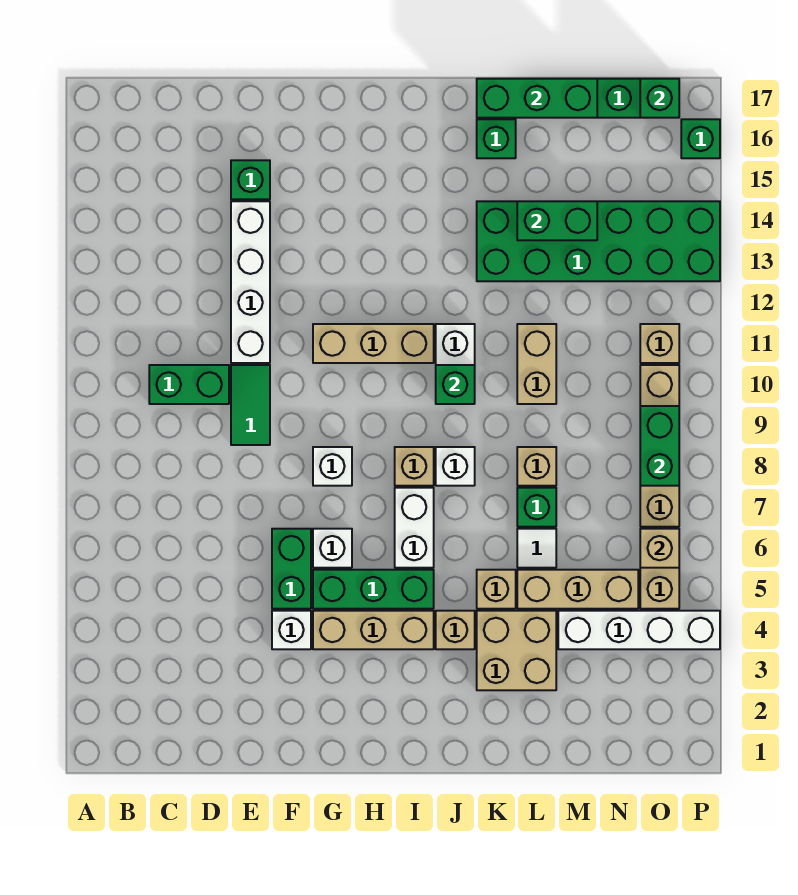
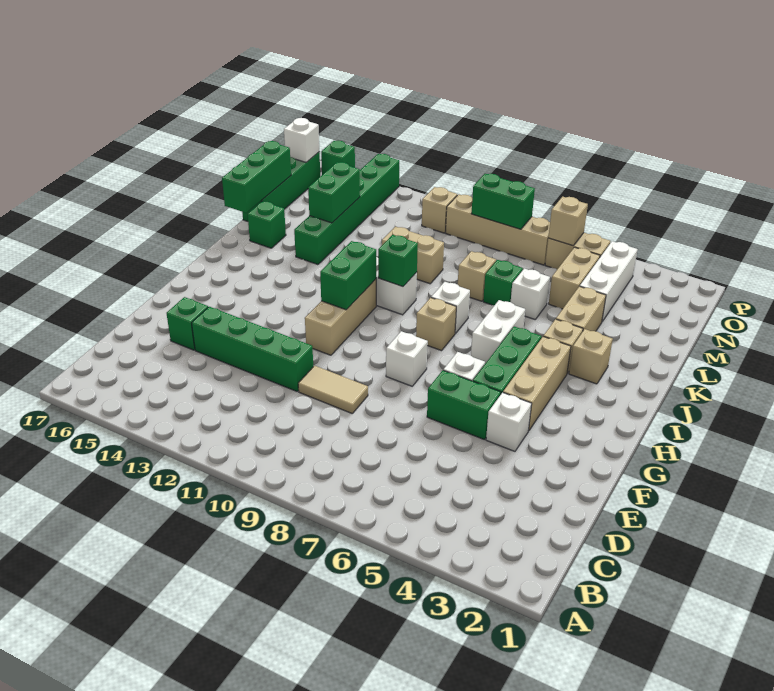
green 1x2 brick [149,365,229,404] -> green 1x2 brick moved to [320,241,376,310]
green 1x2 tile [231,365,270,445] -> tan 1x2 tile [298,366,368,413]
white 1x4 brick [231,201,270,363] -> green 1x4 brick [192,307,313,391]
white 1x2 brick [395,488,434,568] -> white 1x2 brick turned to [471,300,525,364]
tan 2x2 brick [477,611,556,690] -> tan 1x2 brick [556,286,606,331]
tan 1x1 brick [477,570,516,609] -> tan 1x1 brick moved to [569,329,613,384]
green 2x6 brick [477,201,720,281] -> green 1x6 brick [294,154,399,265]
tan 1x3 brick [517,570,638,609] -> tan 1x2 brick [549,247,600,309]
white 1x1 tile [517,529,556,568] -> white 1x1 brick [511,268,550,319]
white 1x4 brick [558,611,720,649] -> white 1x3 brick [580,241,638,321]
green 1x1 brick [640,79,679,118] -> white 1x1 brick [284,118,319,162]

